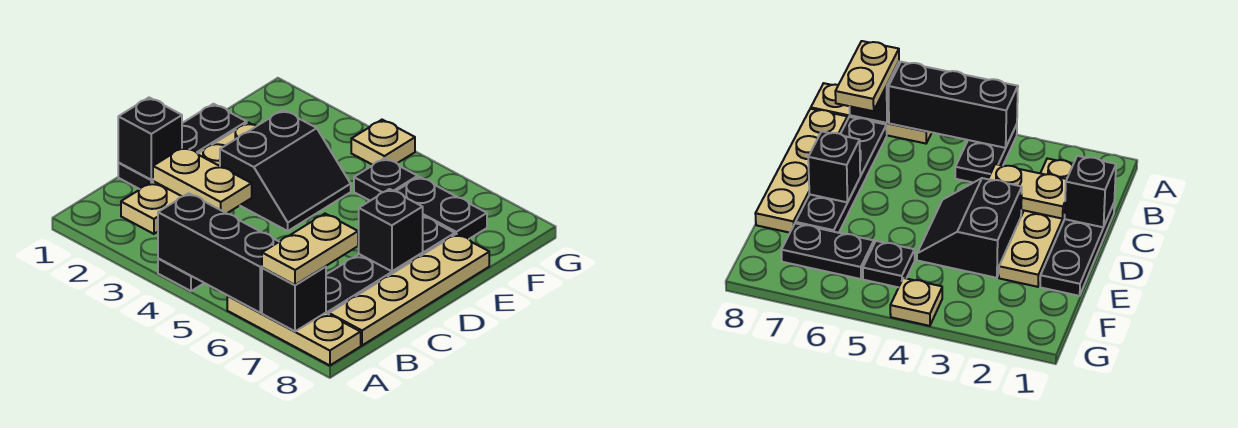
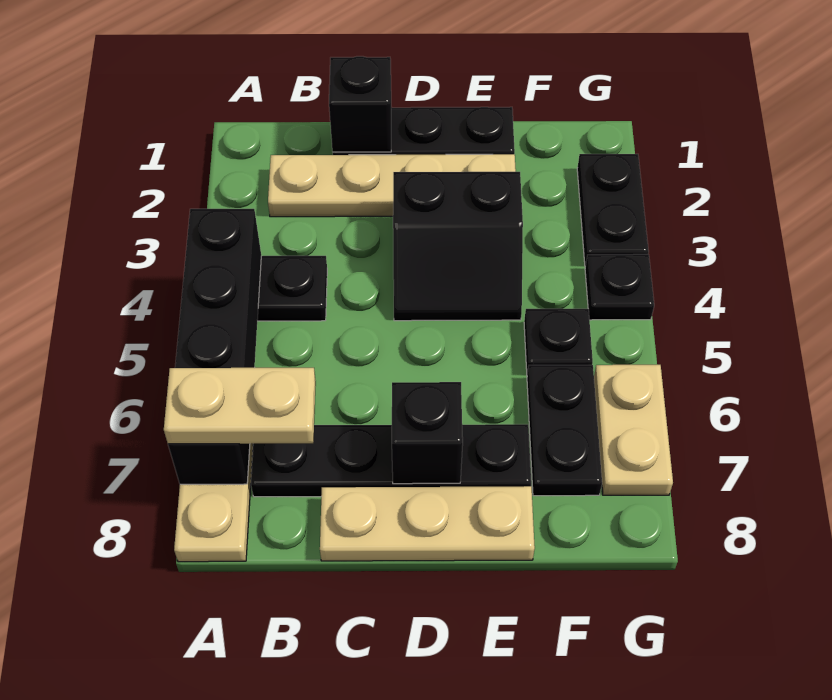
tan 1x4 plate [329,234,489,345] -> tan 1x3 plate [320,486,535,561]
tan 1x2 plate [153,147,252,213] -> tan 1x2 plate moved to [594,365,673,495]
none -> black 1x2 plate [577,154,649,267]
tan 1x1 plate [351,120,415,165] -> black 1x1 plate [585,254,654,320]

